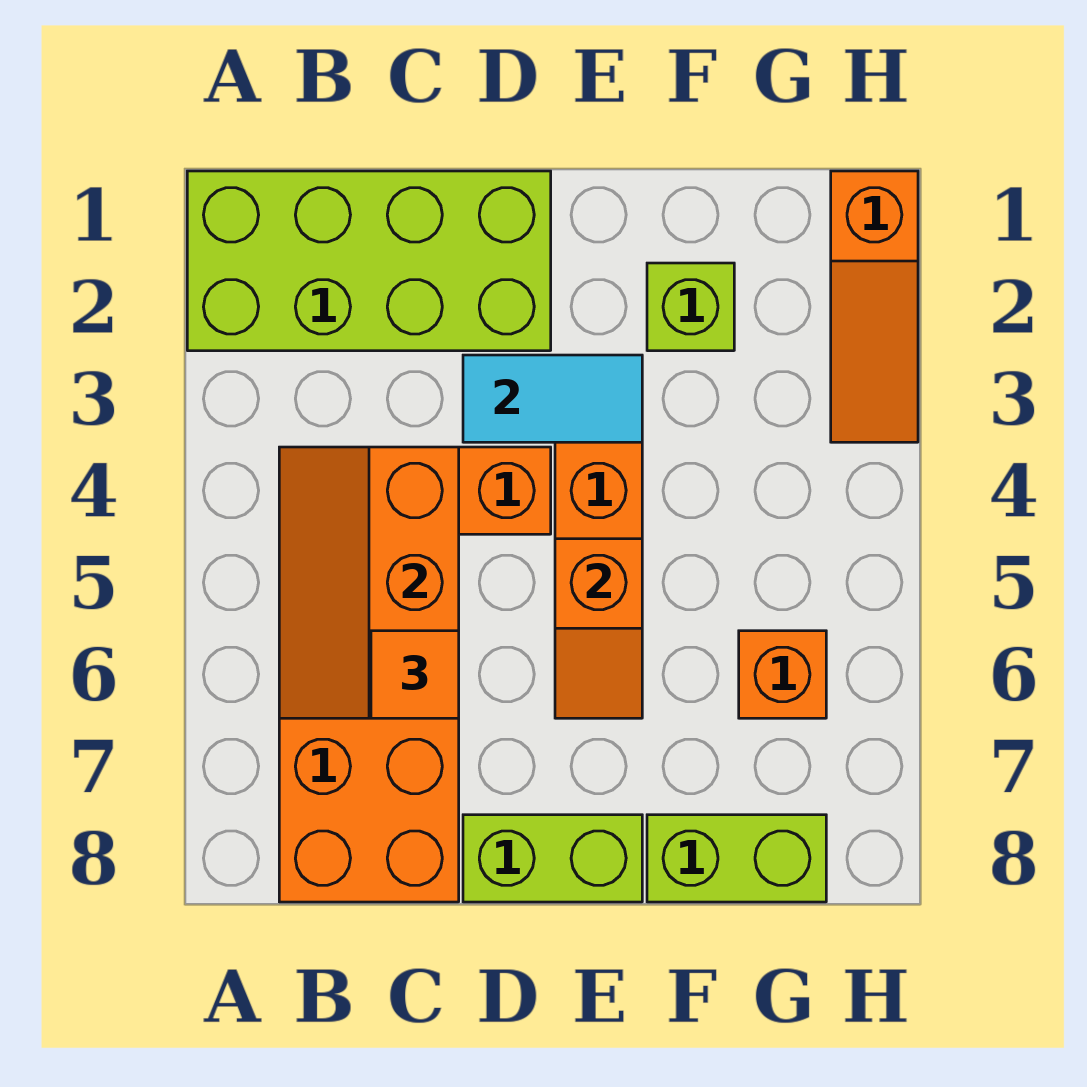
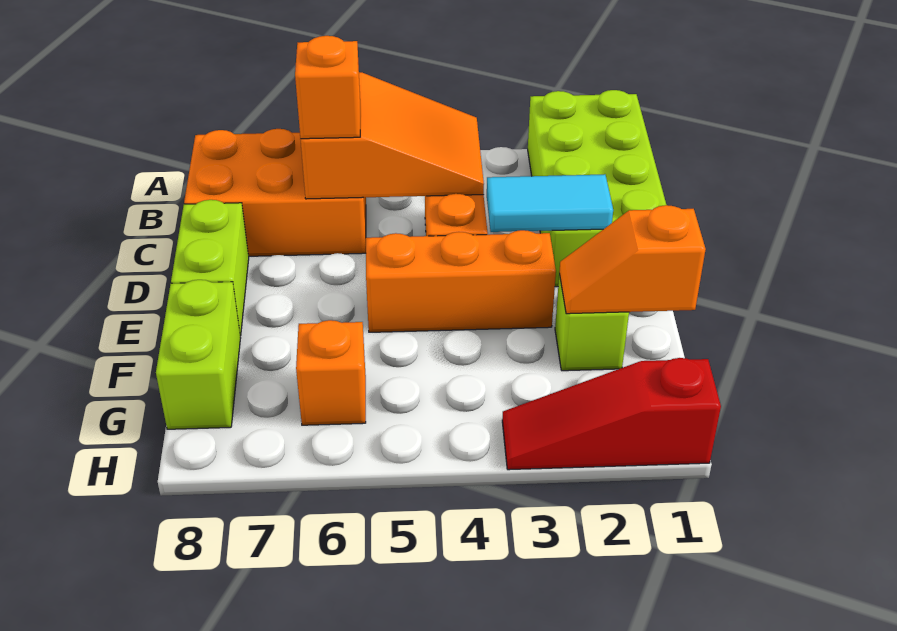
orange 2x3 slope [279,447,459,718] -> orange 2x3 slope turned to [301,72,484,199]
orange 1x1 tile [371,631,459,718] -> orange 1x1 brick [295,36,360,139]
cyan 1x2 tile [463,355,642,442] -> cyan 1x2 tile turned to [487,174,613,232]
orange 1x2 slope [555,539,642,718] -> orange 1x2 slope moved to [559,205,706,314]
orange 1x3 slope [831,171,918,442] -> red 1x3 slope [502,358,721,470]

